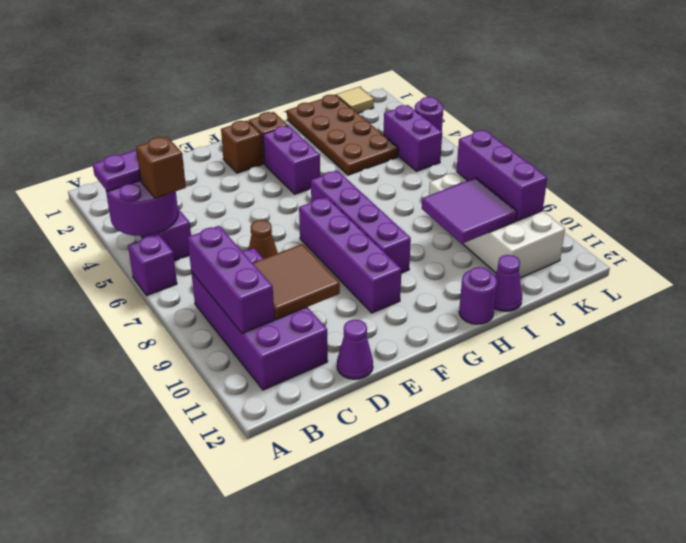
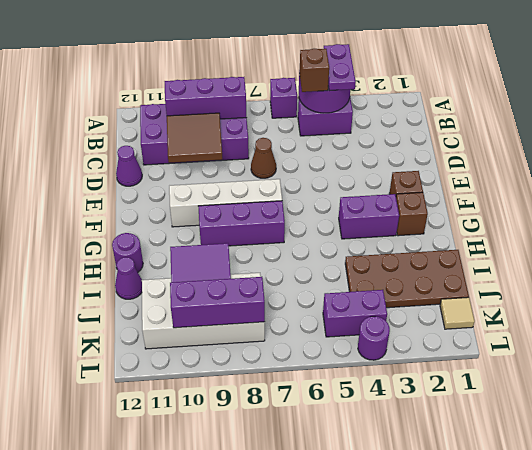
purple 1x4 brick [299,197,401,313] -> white 1x4 brick [169,179,282,227]
purple 1x4 brick [311,171,411,273] -> purple 1x3 brick [198,201,285,246]

